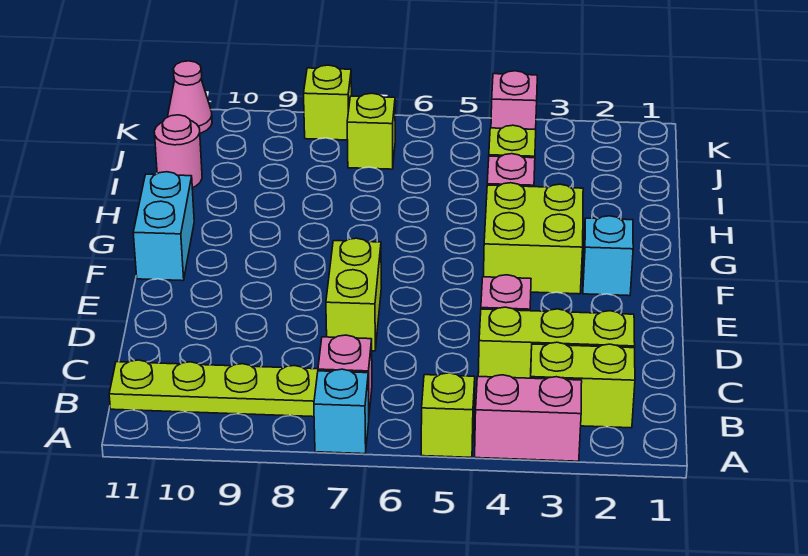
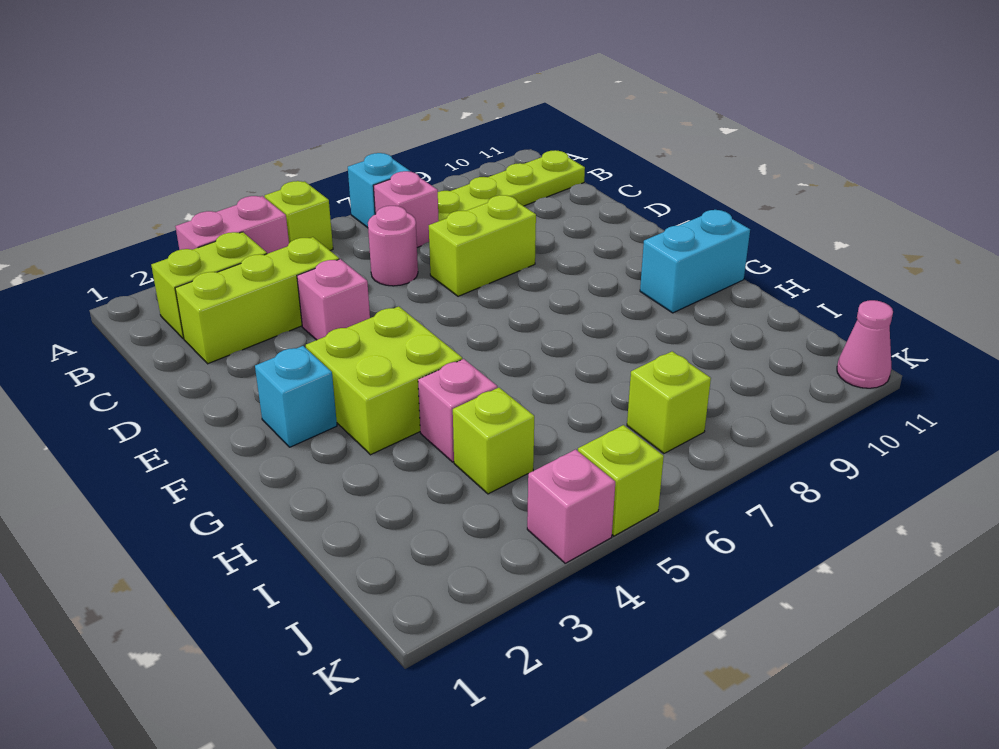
lime 1x2 brick [326,238,381,351] -> lime 1x2 brick turned to [429,195,536,296]
cyan 1x2 brick [133,172,194,281] -> cyan 1x2 brick turned to [640,210,750,313]
pink 1x1 round brick [154,115,202,188] -> pink 1x1 round brick moved to [368,206,418,286]
lime 1x1 brick [304,65,352,140] -> lime 1x1 brick moved to [578,425,664,536]

